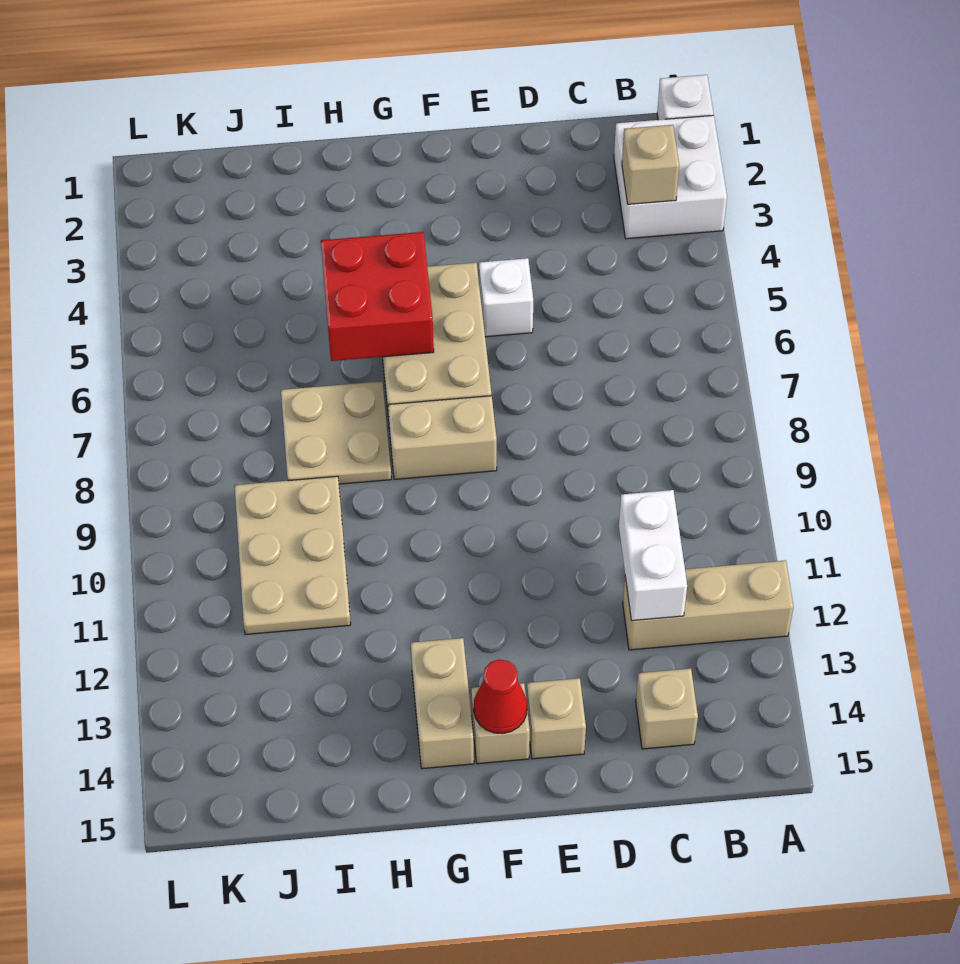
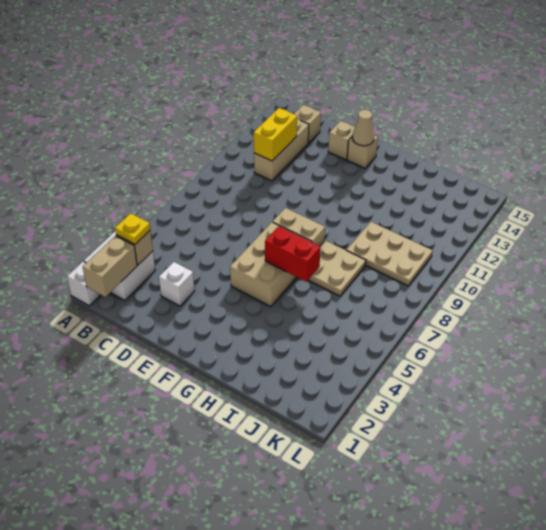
tan 1x3 brick [623,560,793,650] -> tan 1x3 brick turned to [254,119,309,181]
none -> yellow 1x1 plate [115,213,150,244]
white 1x2 brick [619,490,687,621] -> yellow 1x2 brick [254,108,297,161]
white 1x1 brick [479,258,533,337] -> white 1x1 brick moved to [159,262,194,306]
red 1x1 cone [474,660,527,733] -> tan 1x1 cone [353,110,374,146]
red 2x2 brick [321,232,434,361] -> red 1x2 brick [265,226,320,282]
tan 1x2 brick [411,638,474,769] -> tan 1x2 brick moved to [83,236,137,297]
tan 2x3 plate [234,476,351,635] -> tan 2x3 plate turned to [346,222,433,286]

